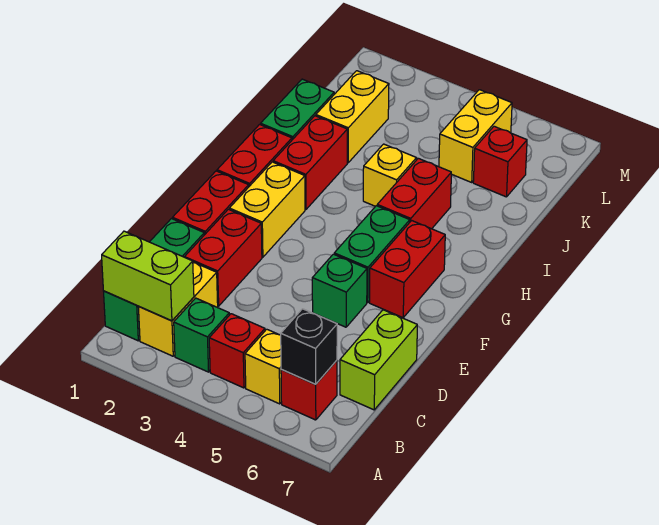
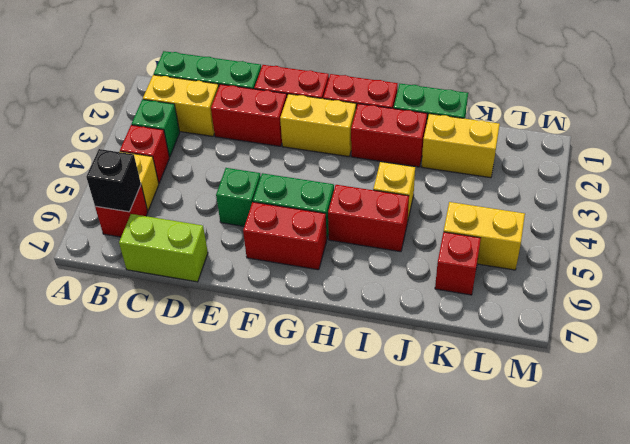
lime 1x2 brick [102,231,194,321] -> none

